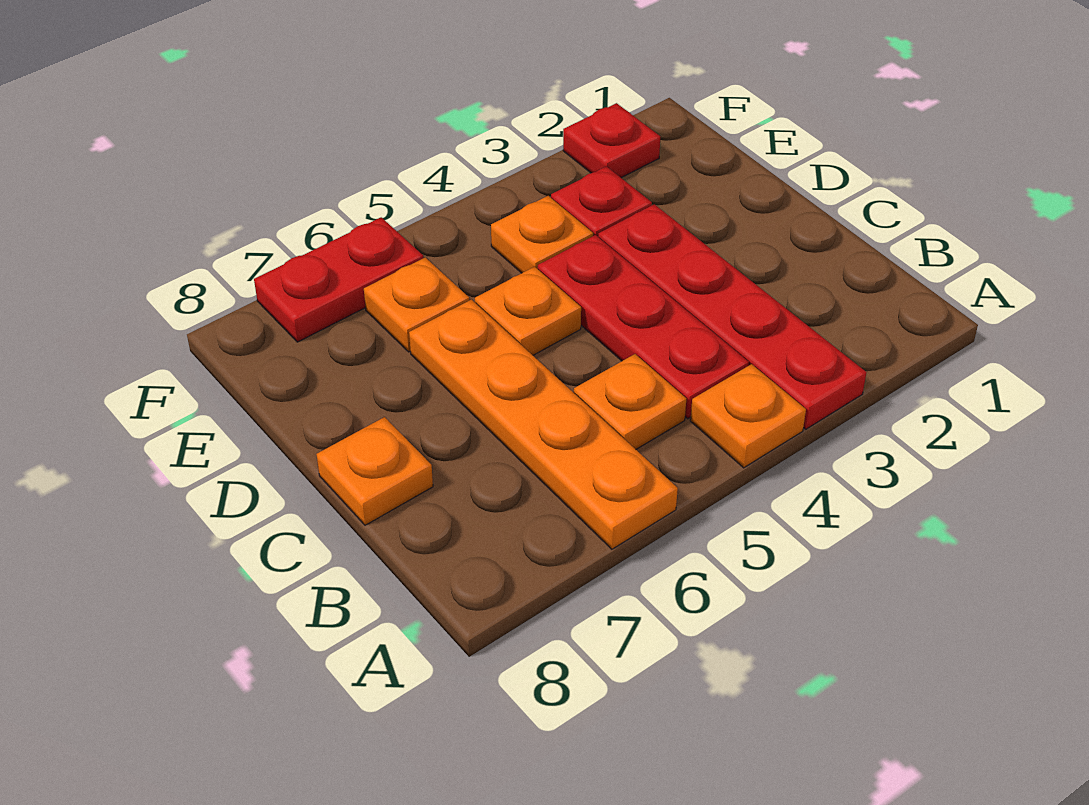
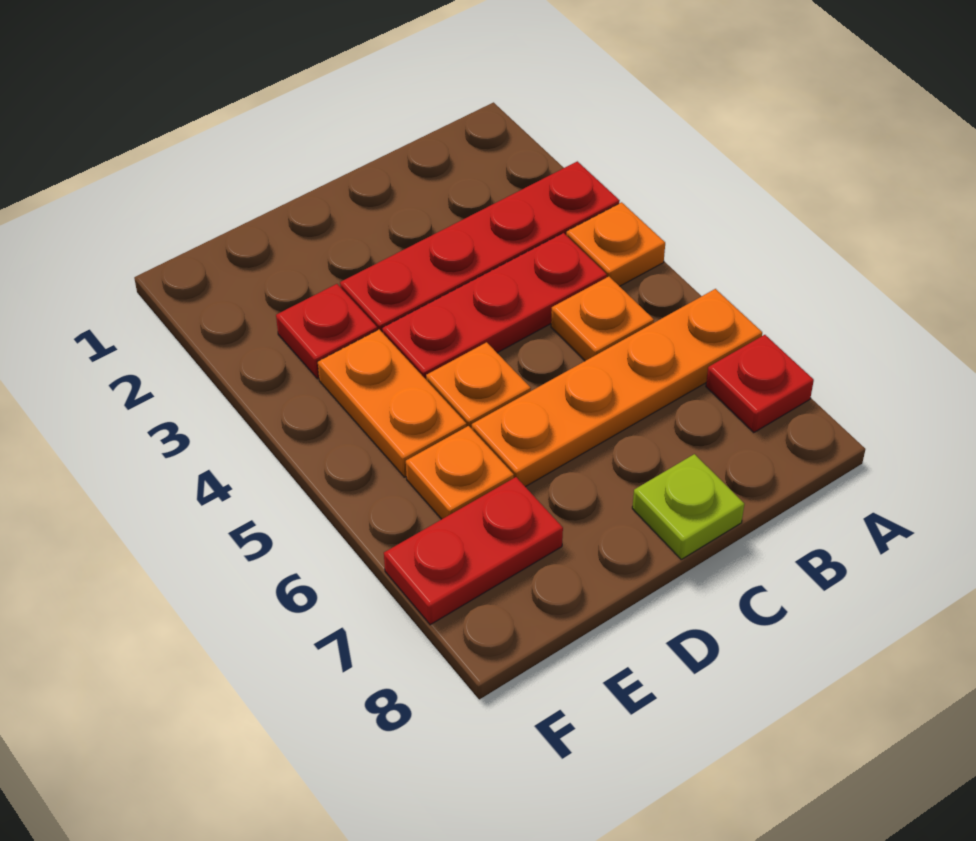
orange 1x1 plate [316,417,433,525] -> lime 1x1 plate [632,454,744,559]
orange 1x1 plate [491,196,593,273] -> orange 1x2 plate [318,330,466,477]
red 1x1 plate [563,103,660,178] -> red 1x1 plate moved to [706,335,814,432]
red 1x2 plate [254,217,423,342] -> red 1x2 plate turned to [384,477,563,625]

